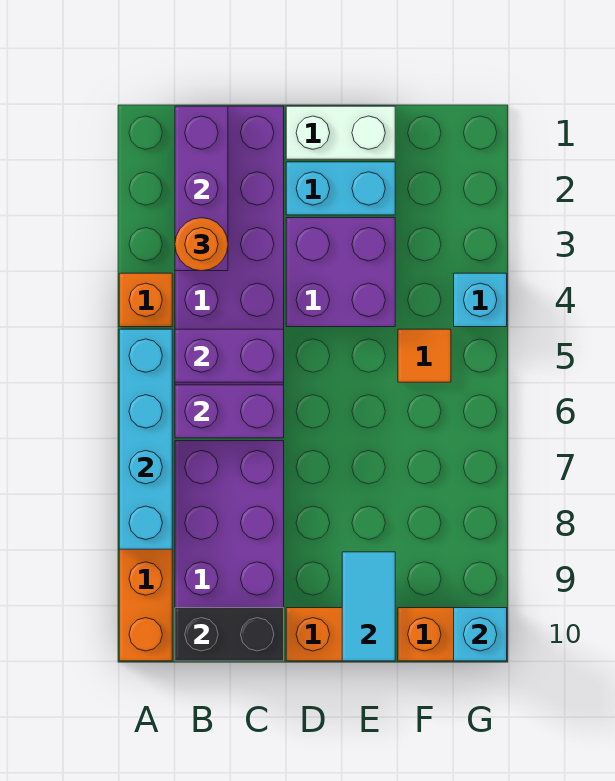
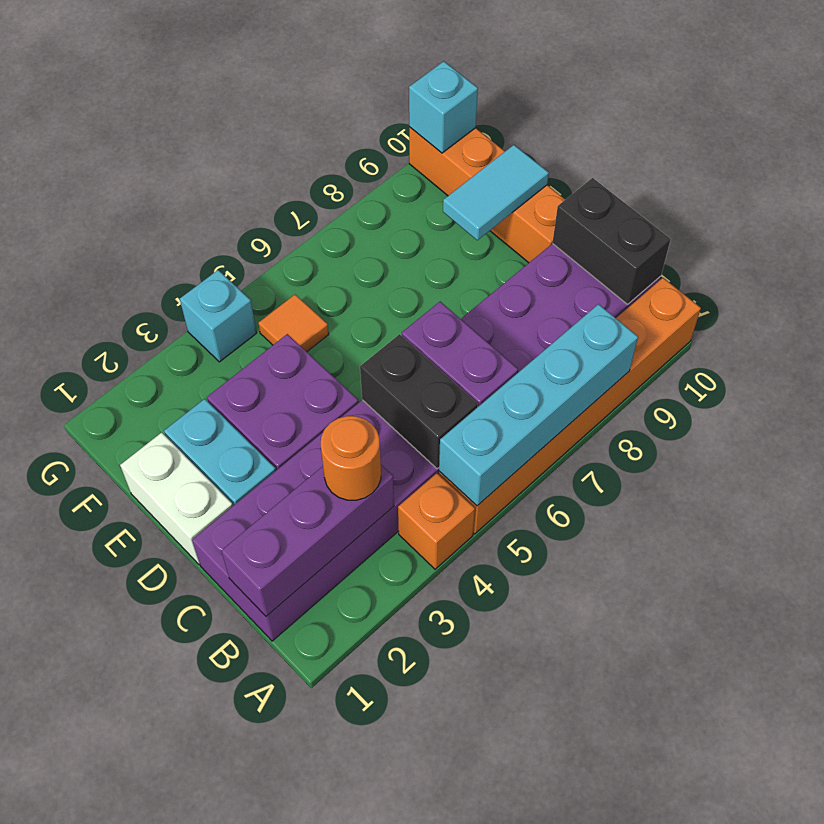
purple 1x2 brick [175,329,284,382] -> black 1x2 brick [360,334,478,469]

